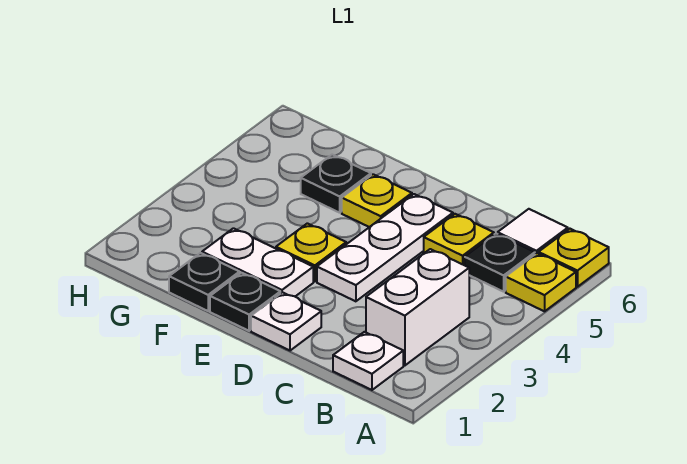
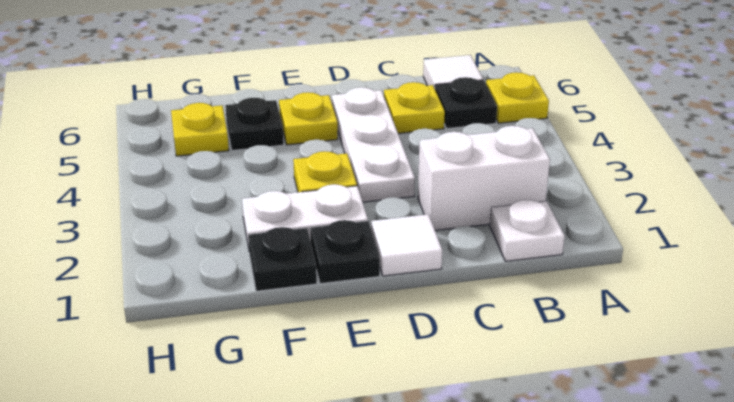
yellow 1x1 plate [538,229,609,287] -> yellow 1x1 plate moved to [171,103,229,156]
white 1x2 brick [366,249,469,365] -> white 1x2 brick turned to [418,126,550,230]
white 1x1 plate [251,292,321,351] -> white 1x1 tile [371,214,442,276]

